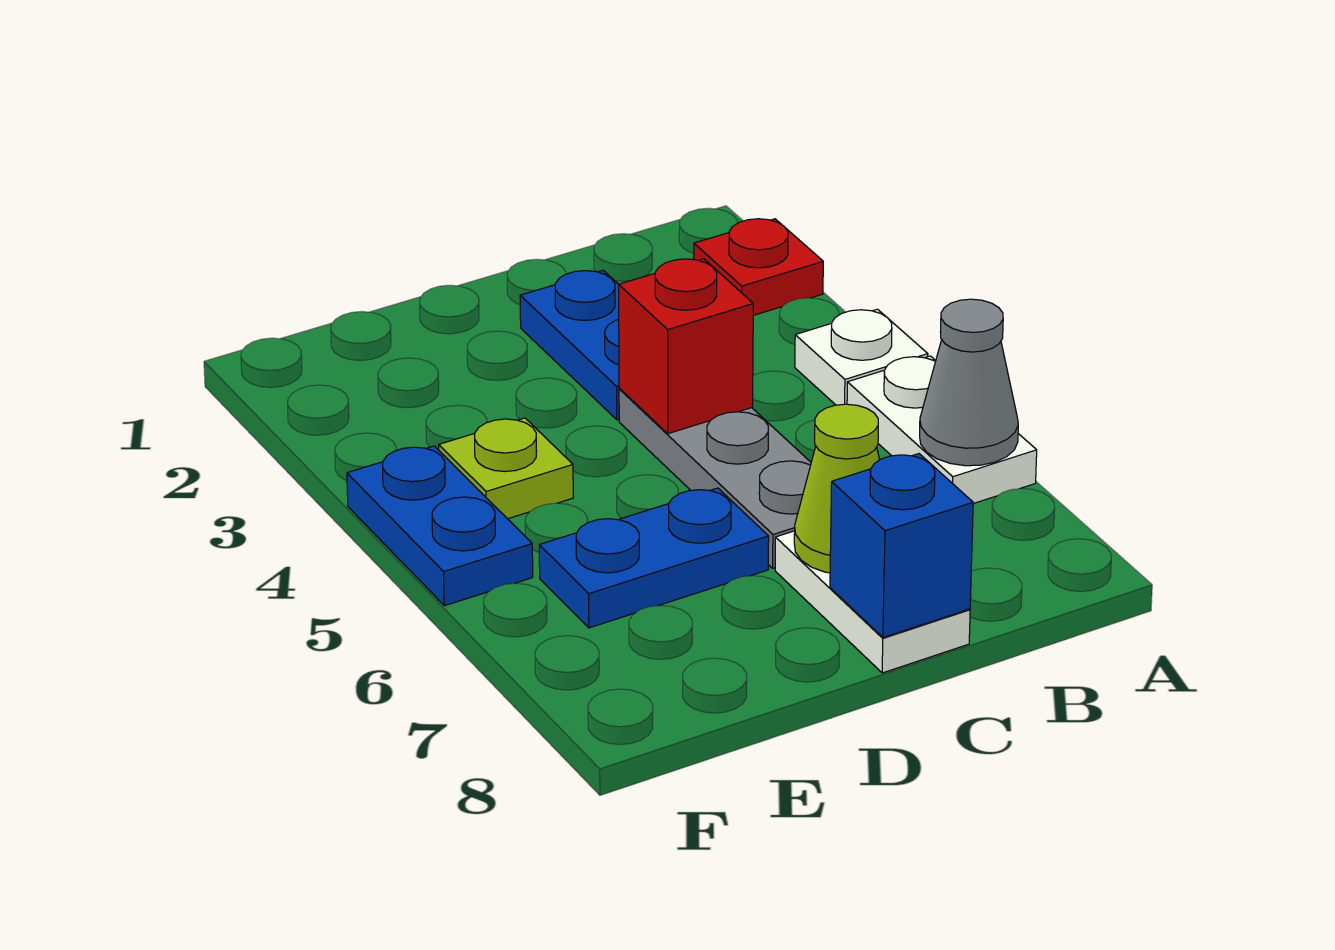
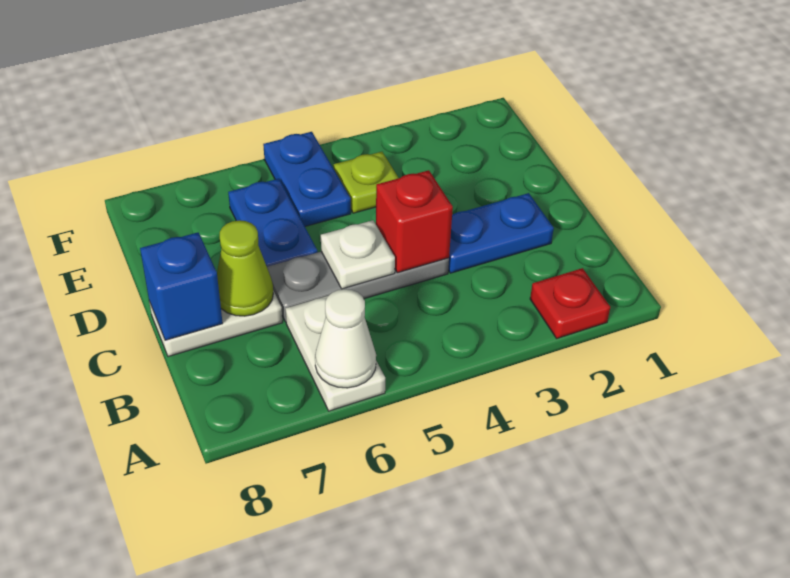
white 1x1 plate [795,309,928,405] -> white 1x1 plate moved to [321,220,395,289]
white 1x2 plate [847,356,1037,504] -> white 1x2 plate turned to [285,296,385,411]
grey 1x1 cone [920,299,1018,466] -> white 1x1 cone [315,289,376,388]
blue 1x2 plate [347,446,533,606] -> blue 1x2 plate turned to [263,132,351,226]

